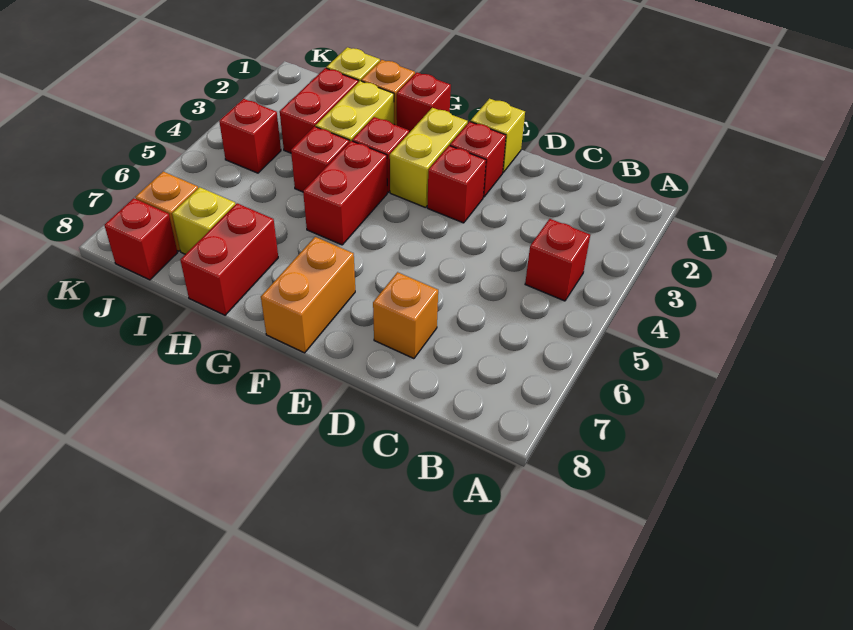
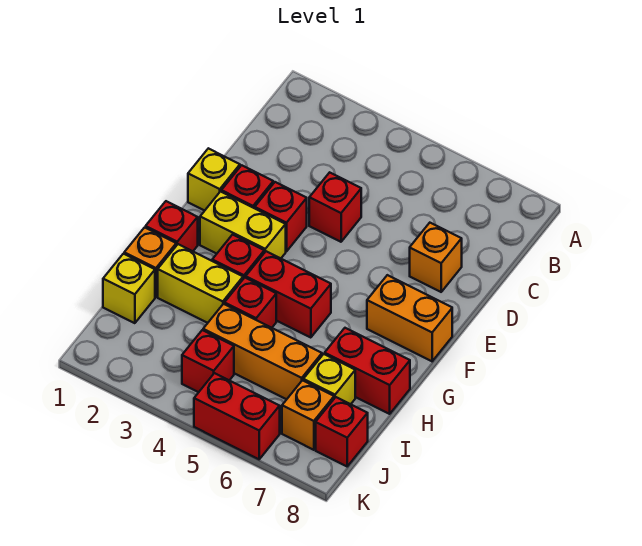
red 1x1 brick [525,219,590,301] -> red 1x1 brick moved to [309,172,361,242]
red 1x2 brick [280,68,358,153] -> red 1x2 brick moved to [194,373,280,459]
none -> orange 1x3 brick [203,304,322,399]

